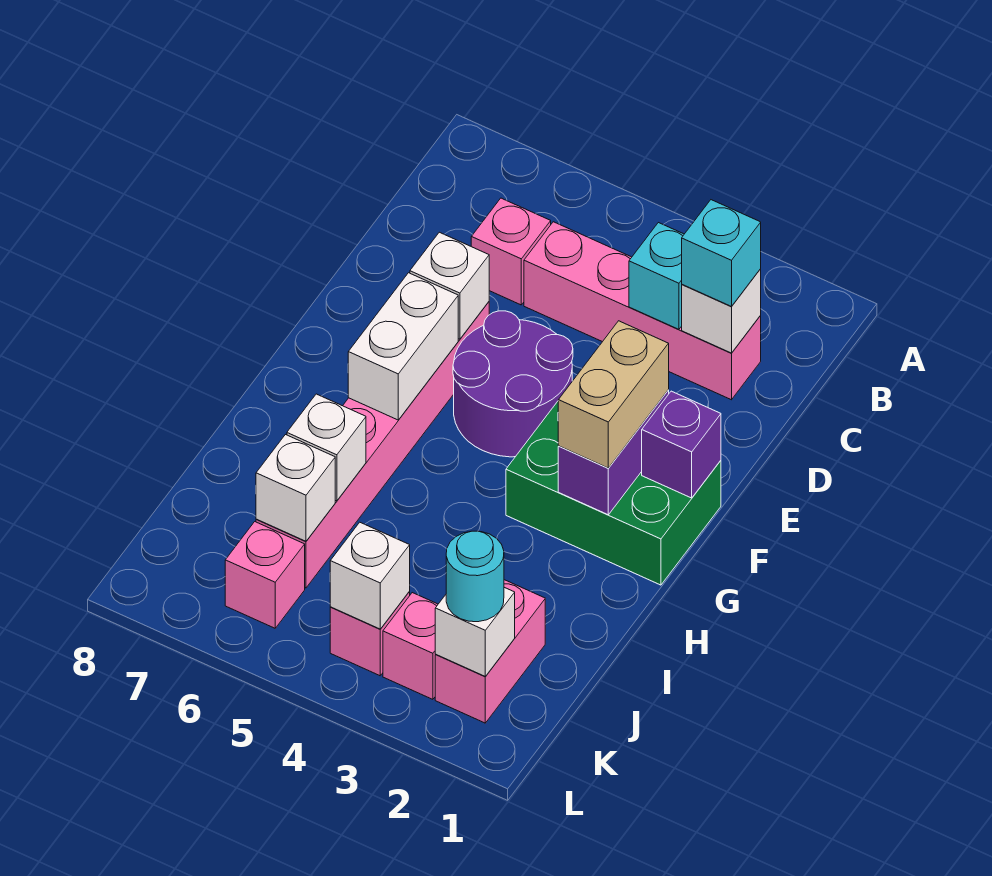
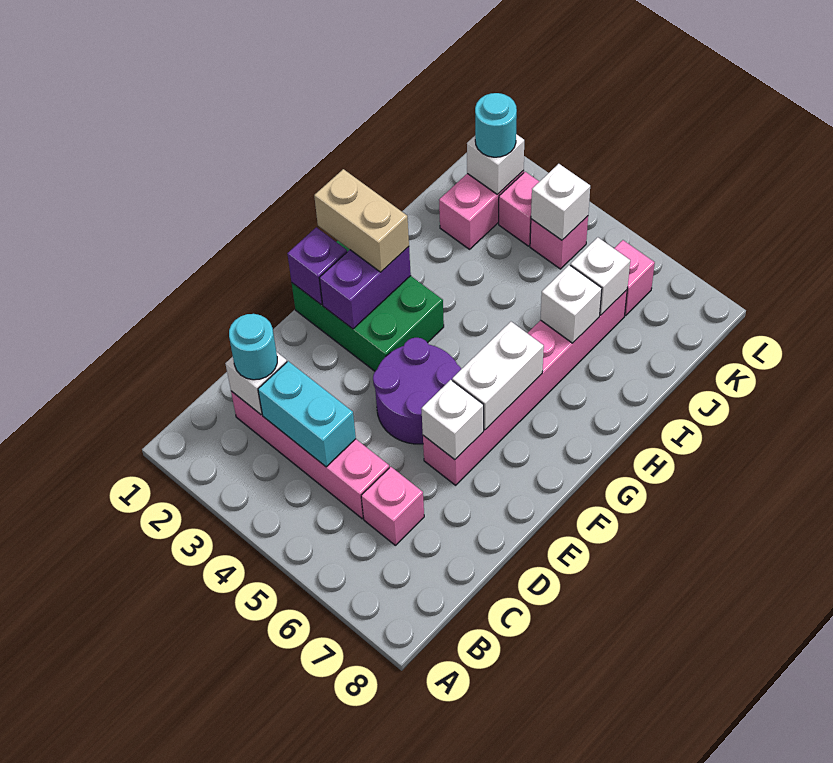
cyan 1x1 brick [682,200,761,306] -> cyan 1x1 round brick [229,314,277,380]
cyan 1x1 brick [629,223,684,330] -> cyan 1x2 brick [258,361,356,467]
tan 1x2 brick [558,321,669,468] -> tan 1x2 brick turned to [314,169,409,272]

